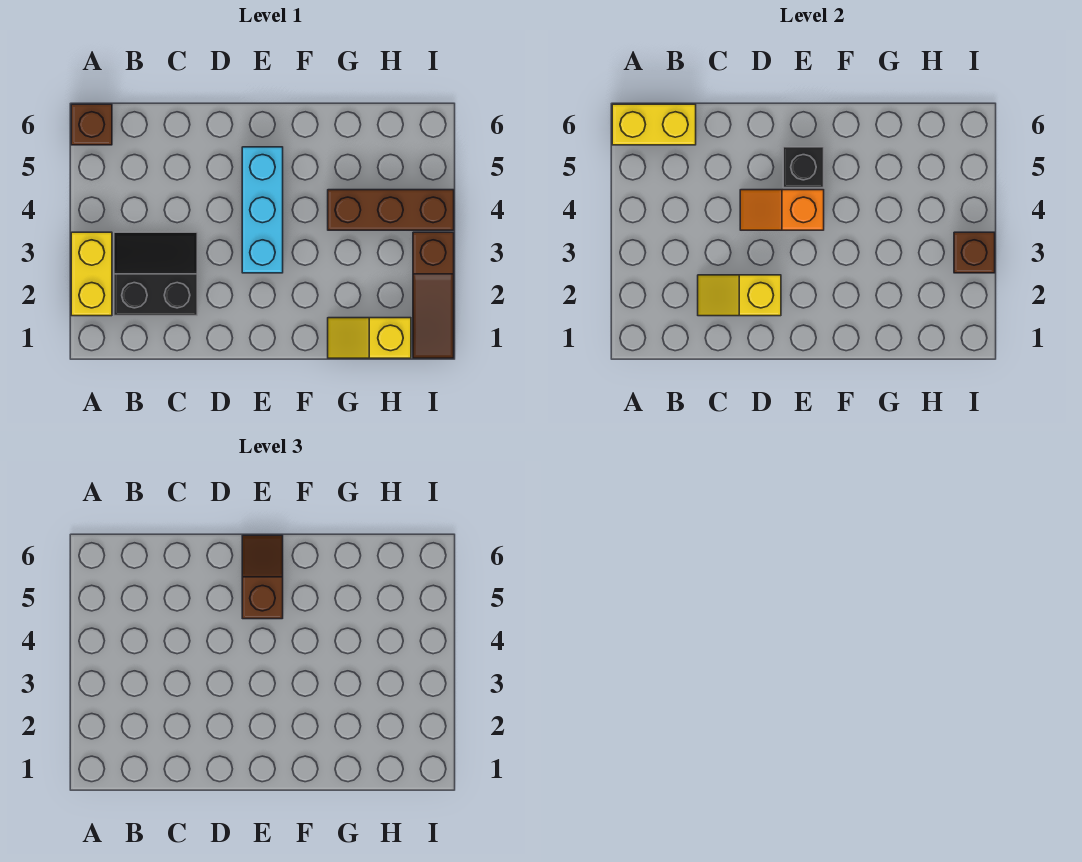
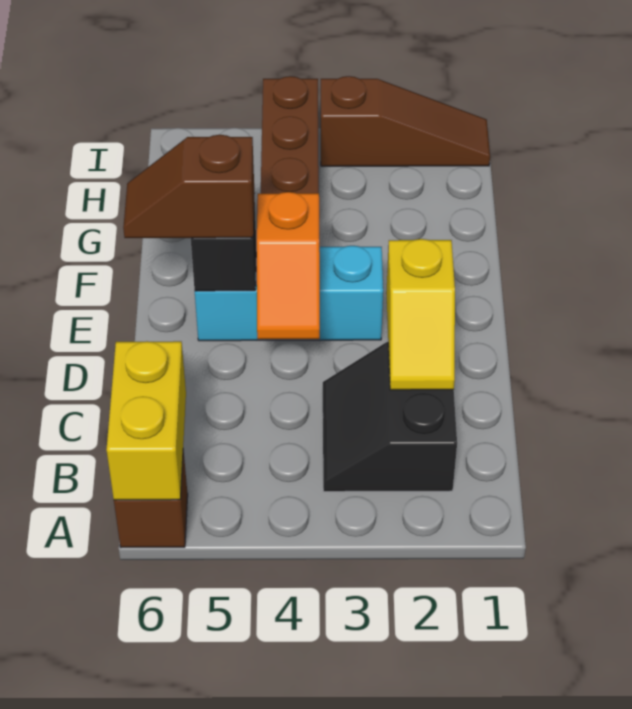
yellow 1x2 brick [71,232,112,316] -> none
yellow 1x2 slope [328,318,411,358] -> none
brown 1x1 brick [954,232,995,273] -> none

